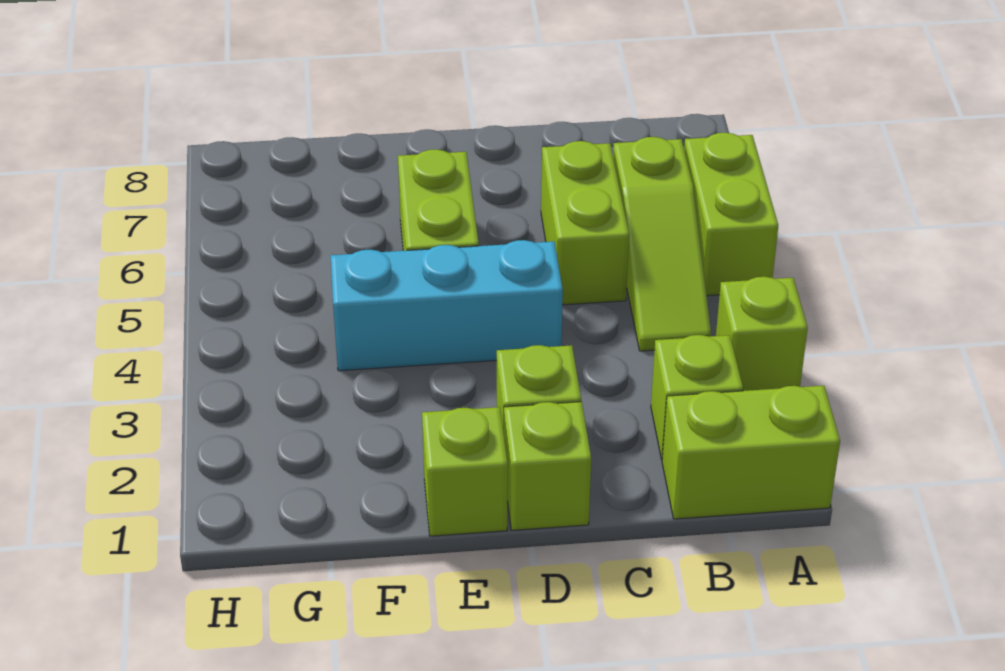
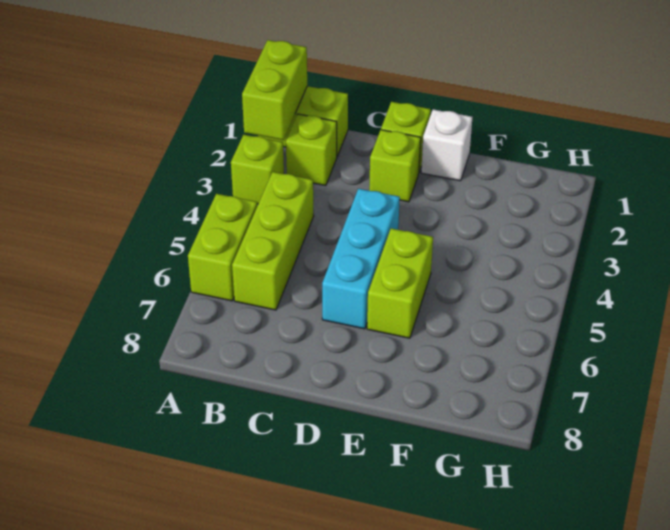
lime 1x3 slope [613,137,712,351] -> lime 1x3 brick [232,172,314,310]
lime 1x2 brick [541,141,629,305] -> lime 1x2 brick moved to [242,40,307,140]
cyan 1x3 brick [330,240,563,371] -> cyan 1x3 brick turned to [322,189,400,329]
lime 1x1 brick [422,407,508,536] -> white 1x1 brick [421,109,472,181]

